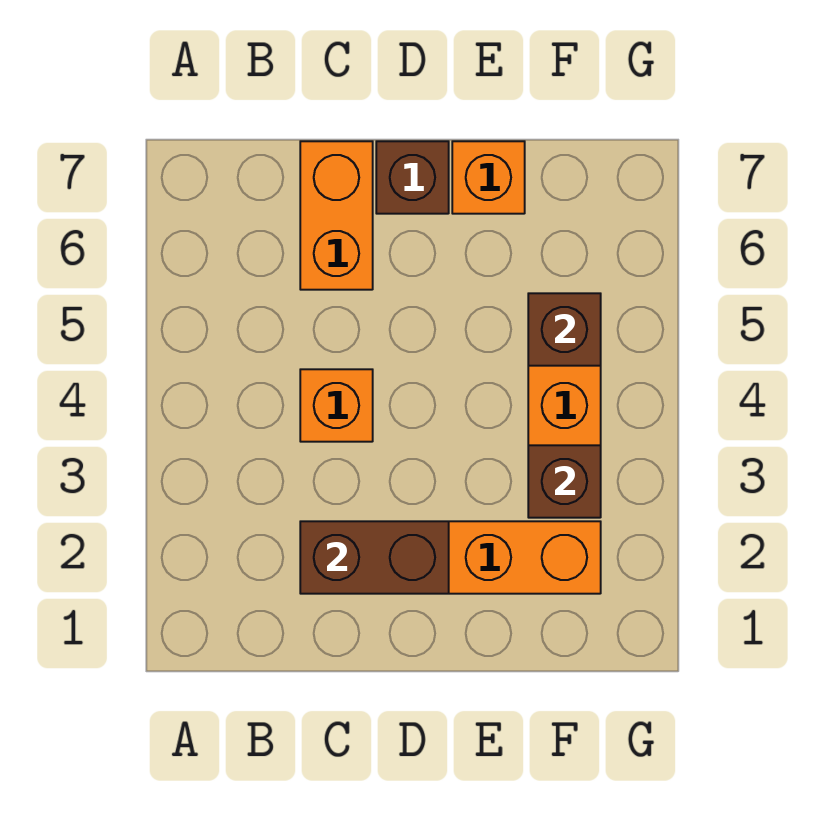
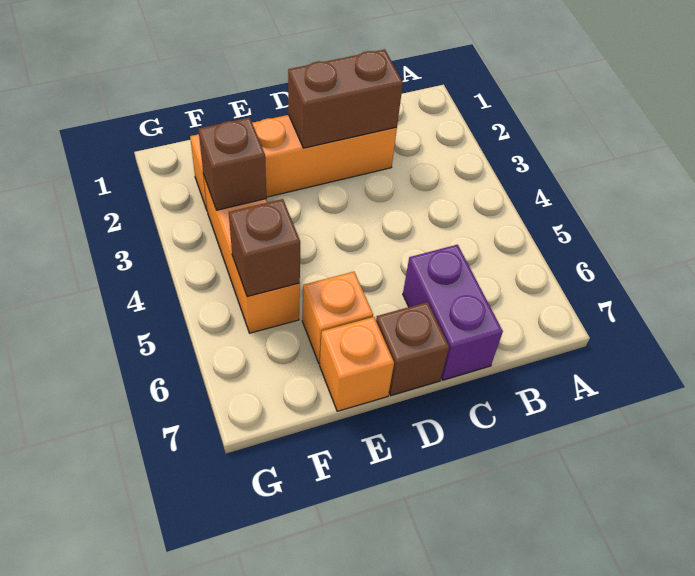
orange 1x1 brick [300,369,373,442] -> orange 1x1 brick moved to [302,272,373,364]
orange 1x2 brick [300,141,373,290] -> purple 1x2 brick [403,245,503,380]

